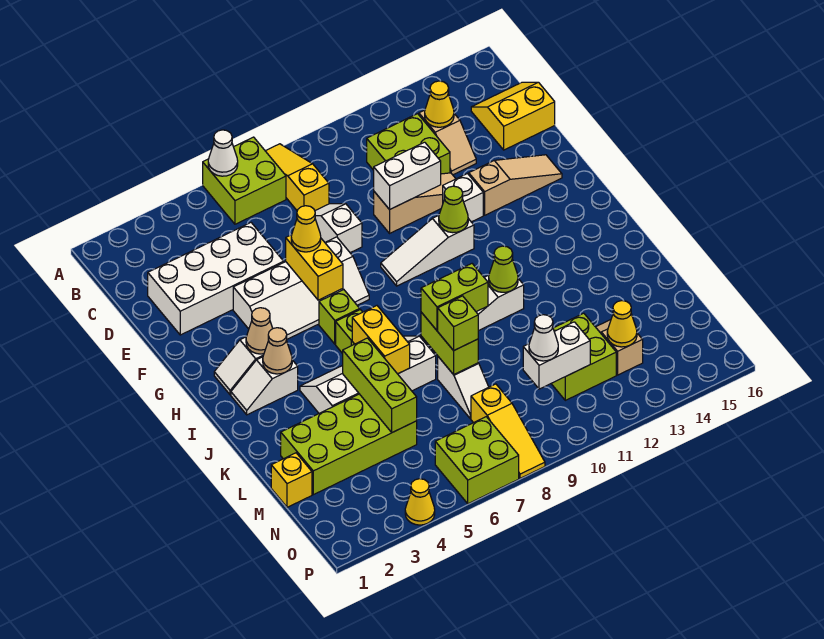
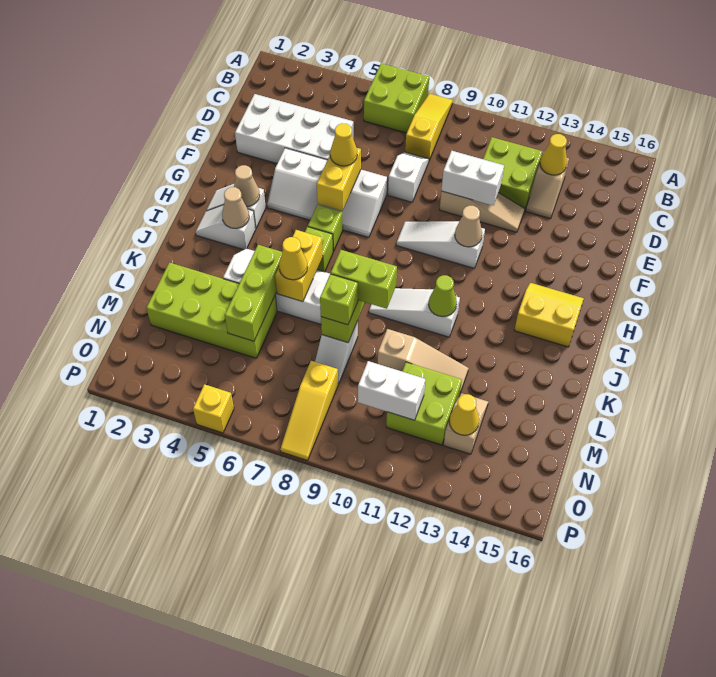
white 1x1 cone [208,130,238,176] -> none
yellow 2x2 slope [471,82,555,150] -> yellow 2x2 slope moved to [514,283,584,347]
white 1x1 brick [443,174,483,222] -> none
tan 1x3 slope [469,155,562,215] -> tan 1x3 slope moved to [378,329,469,393]
lime 1x1 cone [439,186,468,233] -> tan 1x1 cone [455,206,482,247]
yellow 1x1 brick [271,453,312,507] -> yellow 1x1 brick moved to [193,384,234,433]
white 1x1 cone [529,315,558,361] -> none
lime 2x2 brick [435,417,519,504] -> none
yellow 1x1 cone [405,479,435,525] -> yellow 1x1 cone moved to [279,237,308,280]

